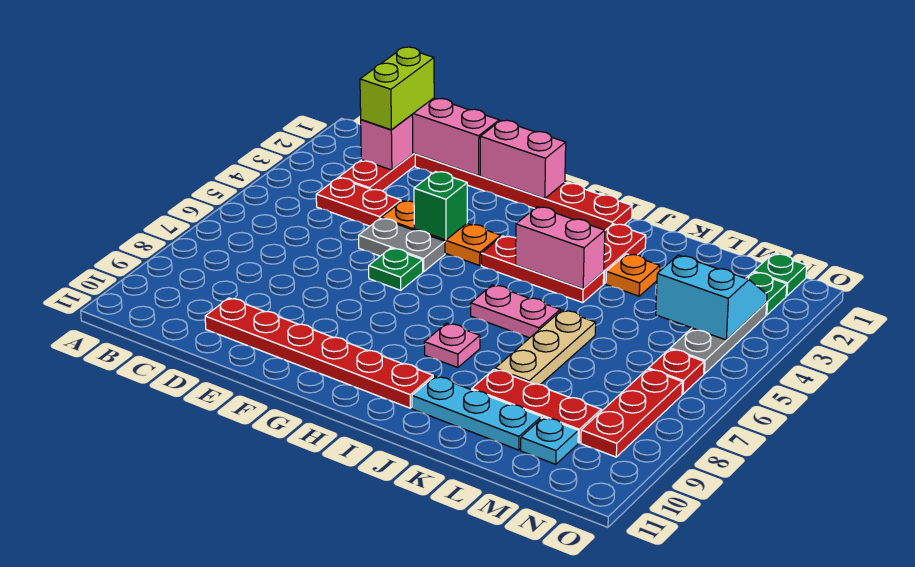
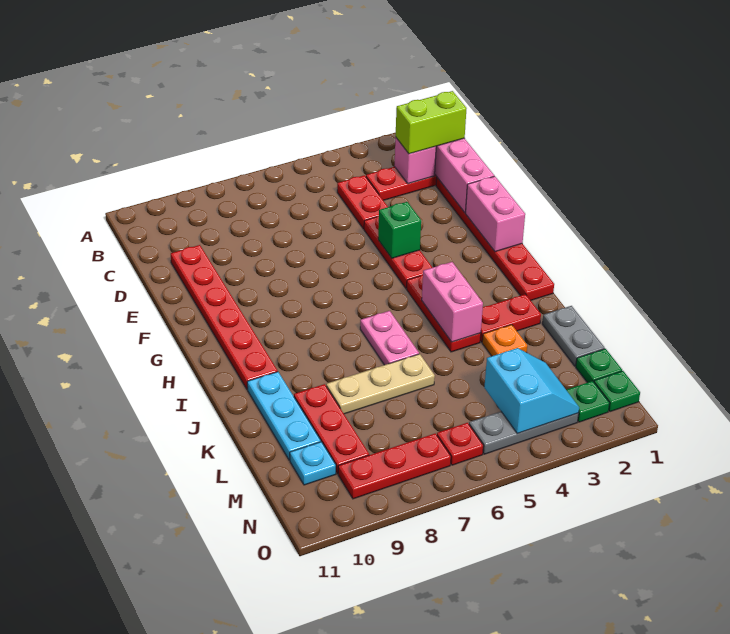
orange 1x3 plate [381,201,501,266] -> red 1x3 plate [364,216,432,288]
grey 1x2 plate [359,218,445,272] -> grey 1x2 plate moved to [542,306,605,366]
green 1x1 plate [369,248,423,290] -> green 1x1 plate moved to [576,349,622,383]
pink 1x1 plate [424,323,480,368] -> none

